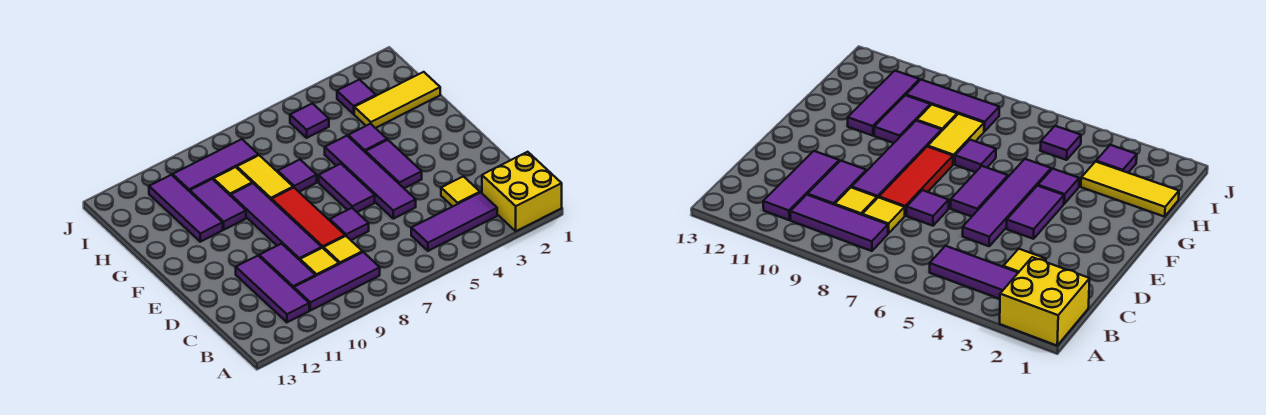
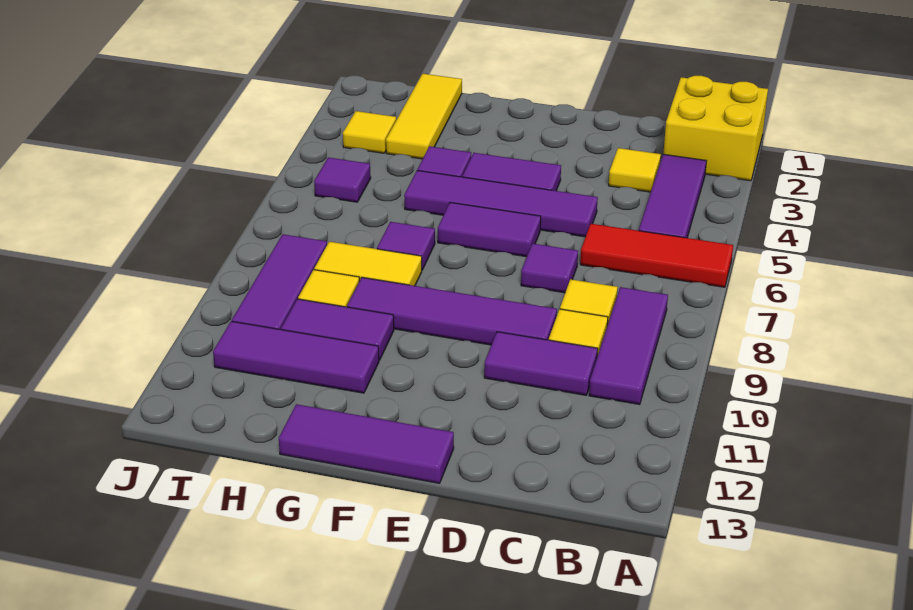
purple 1x3 tile [236,256,309,322] -> purple 1x3 tile moved to [279,404,454,483]
red 1x3 tile [272,188,345,249] -> red 1x3 tile moved to [580,224,733,287]
purple 1x1 tile [337,80,376,114] -> yellow 1x1 tile [343,111,396,153]

